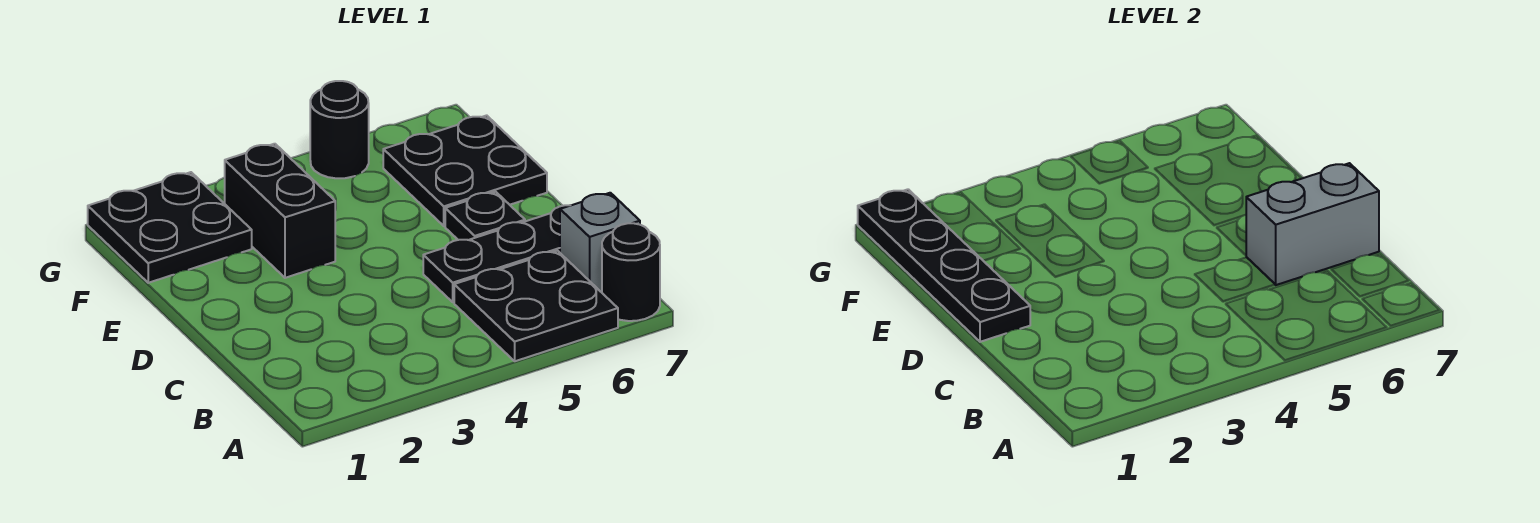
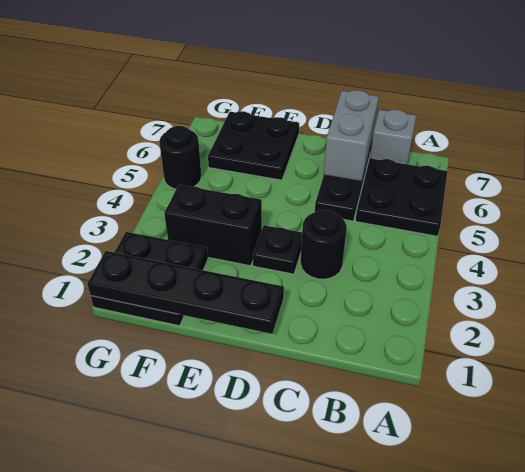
black 1x1 round brick [602,223,660,321] -> black 1x1 round brick moved to [300,210,347,279]
black 1x1 plate [445,192,525,240] -> black 1x1 plate moved to [253,225,302,274]

